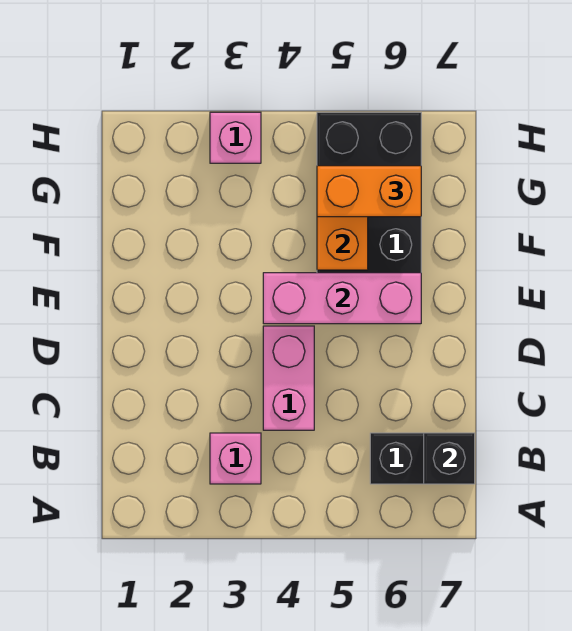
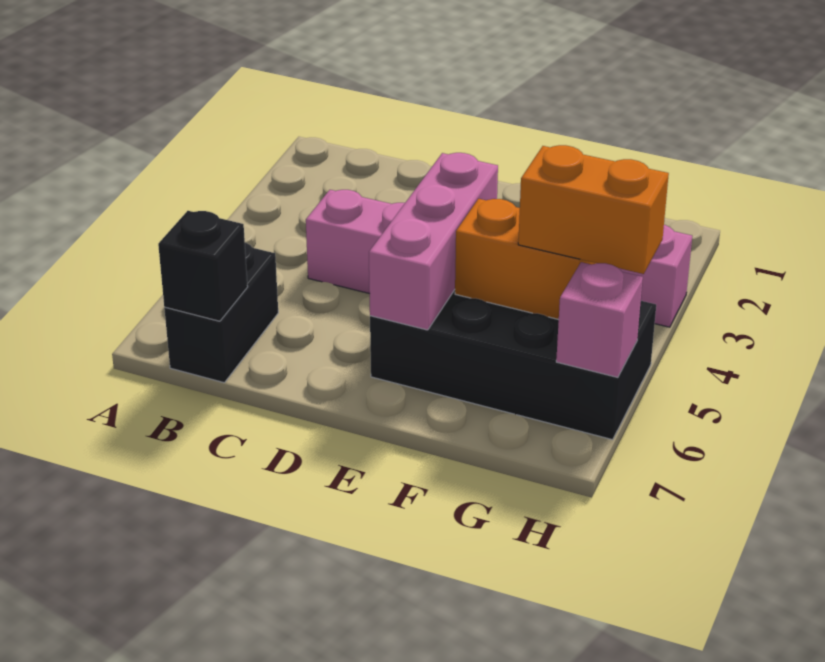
pink 1x1 brick [210,433,261,484] -> pink 1x1 brick moved to [556,262,643,377]
orange 1x2 brick [317,166,421,217] -> orange 1x2 brick turned to [518,145,669,274]

